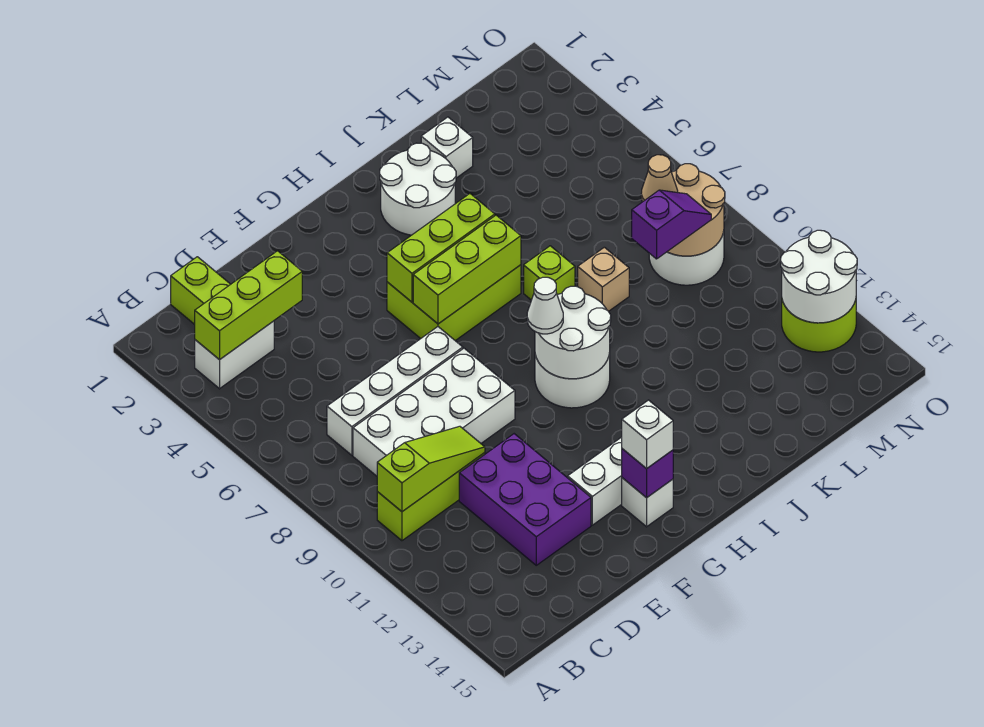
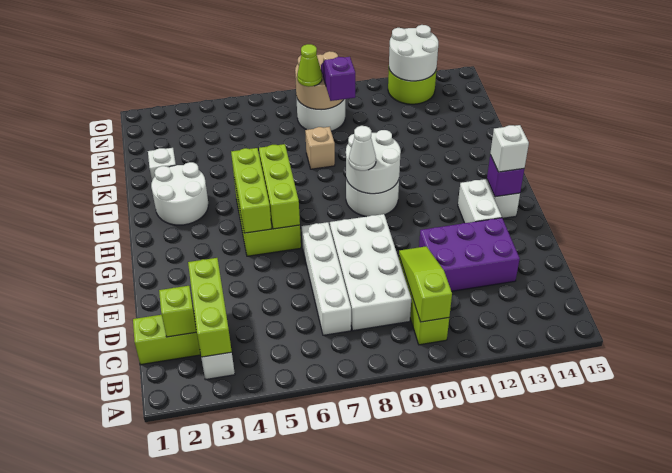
lime 1x1 brick [524,246,575,300] -> lime 1x1 brick moved to [159,286,196,337]
tan 1x1 cone [641,155,678,202] -> lime 1x1 cone [297,44,322,87]

